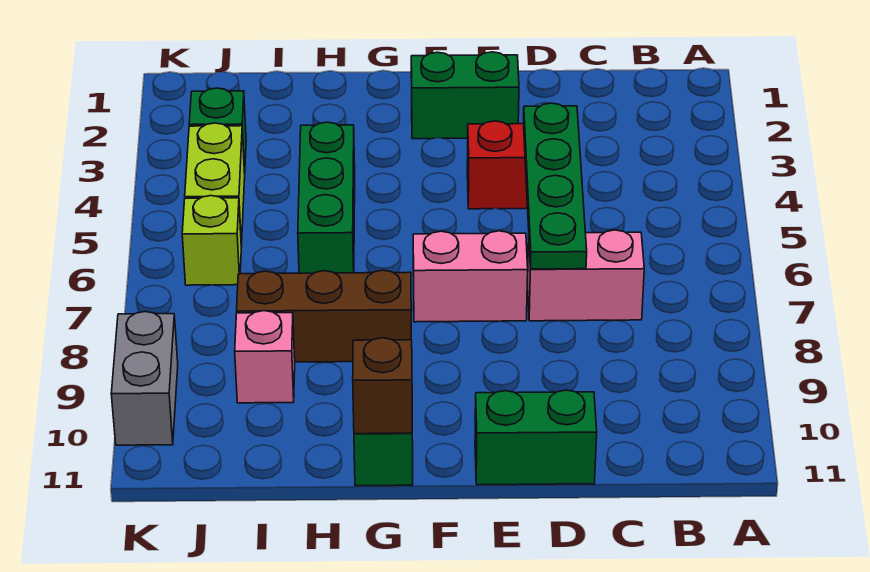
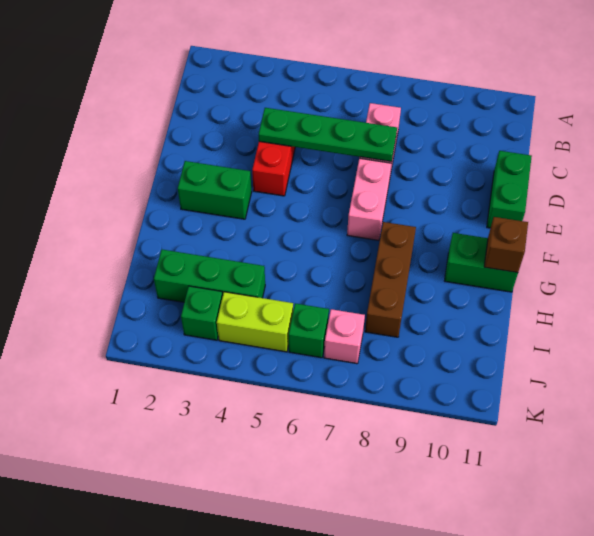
green 1x2 brick [411,52,519,139] -> green 1x2 brick turned to [178,161,252,219]
green 1x3 brick [298,122,355,273] -> green 1x3 brick moved to [154,249,265,302]
pink 1x1 brick [235,311,295,403] -> pink 1x1 brick moved to [324,309,365,364]
lime 1x1 brick [182,196,241,285] -> green 1x1 brick [289,303,329,358]
grey 1x2 brick [111,312,178,445] -> none

